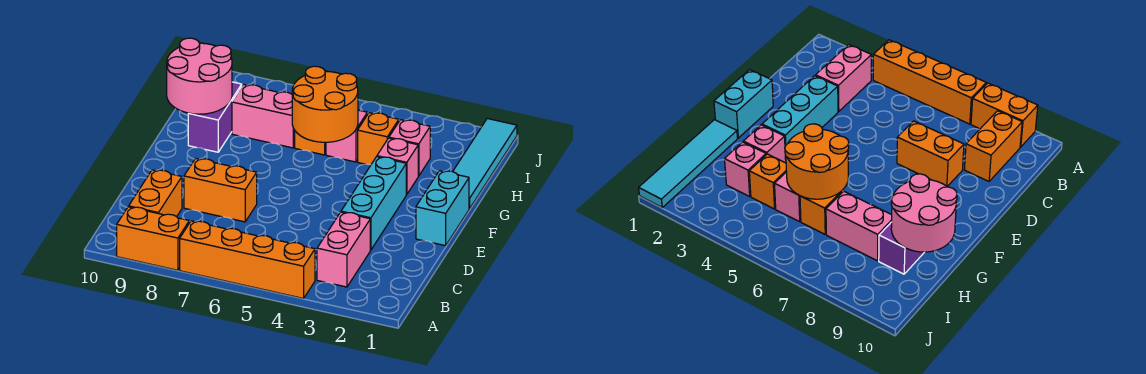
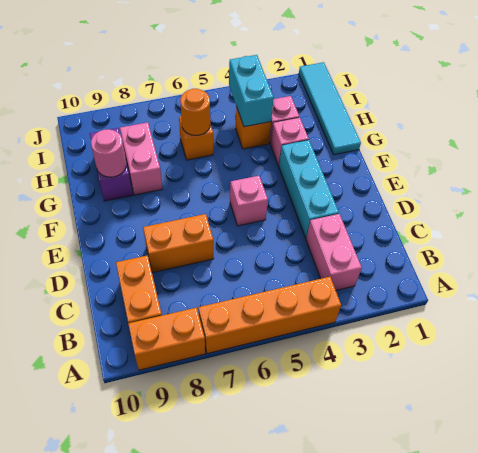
cyan 1x2 brick [416,171,469,246] -> cyan 1x2 brick moved to [229,55,274,127]
orange 2x2 round brick [292,66,358,142] -> orange 1x1 round brick [180,89,210,135]
pink 2x2 round brick [167,38,232,114] -> pink 1x1 round brick [91,129,126,177]
pink 1x1 brick [326,110,367,162] -> pink 1x1 brick moved to [230,176,268,226]
pink 1x2 brick [232,85,295,148] -> pink 1x2 brick turned to [120,122,162,195]

